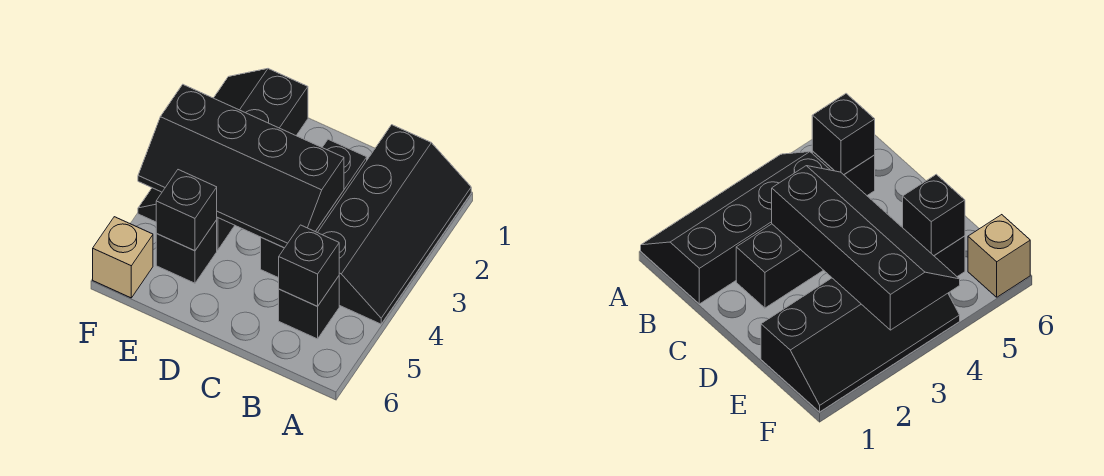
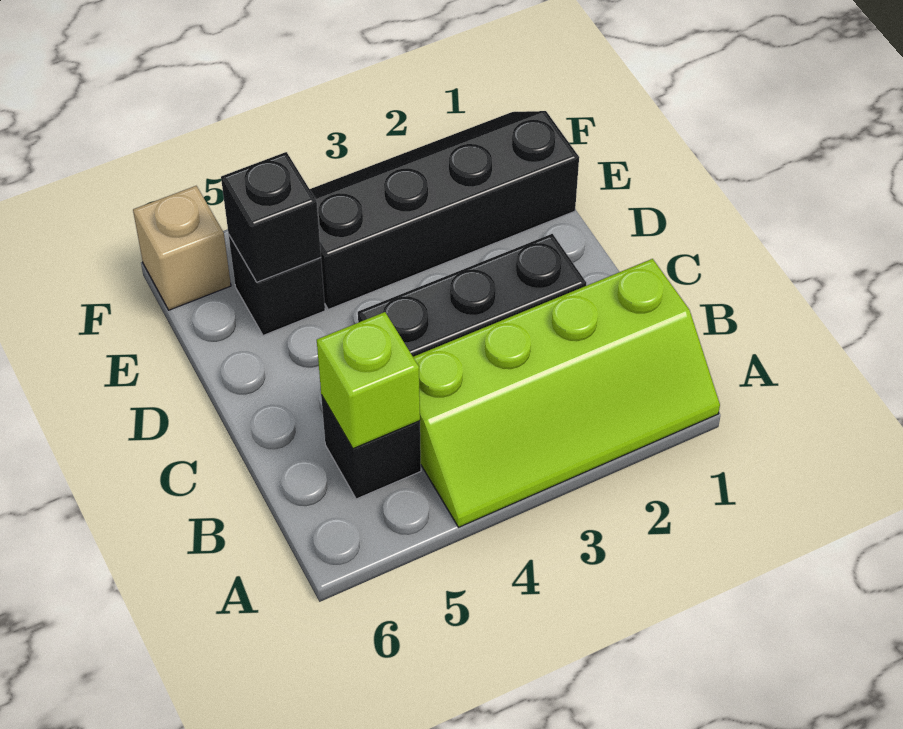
black 2x4 slope [318,125,471,324] -> lime 2x4 slope [413,259,720,527]
black 1x1 brick [279,225,339,306] -> lime 1x1 brick [317,312,420,448]
black 2x4 slope [138,85,344,248] -> none

